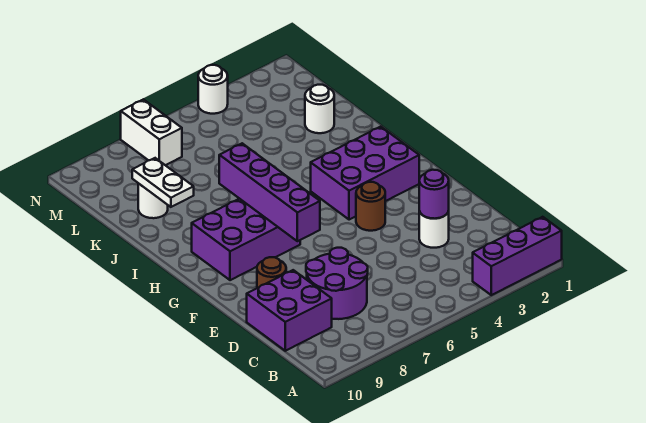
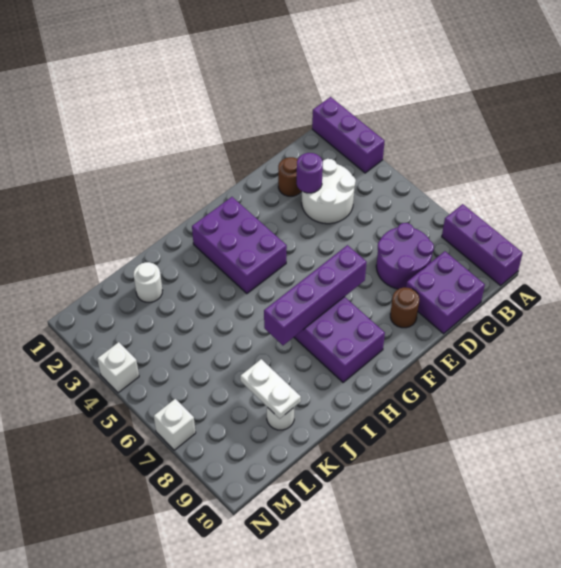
none -> purple 1x3 brick [442,204,523,286]
white 1x1 round brick [419,211,449,248] -> white 2x2 round brick [302,159,356,224]
brown 1x1 round brick [356,182,385,231] -> brown 1x1 round brick moved to [278,157,302,196]
white 1x2 plate [132,158,194,207] -> white 1x2 plate turned to [240,359,301,419]
white 1x2 brick [121,100,182,165] -> white 1x1 brick [154,399,196,450]
white 1x1 round brick [198,65,228,114] -> white 1x1 brick [97,342,139,393]

